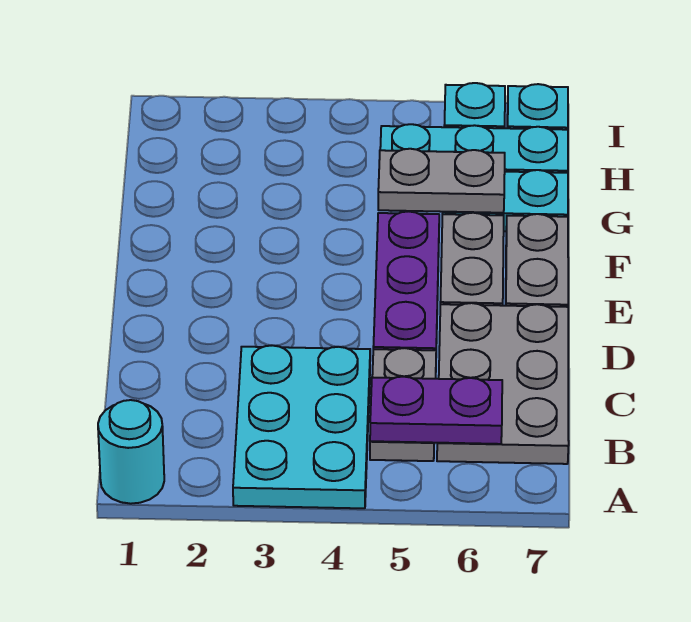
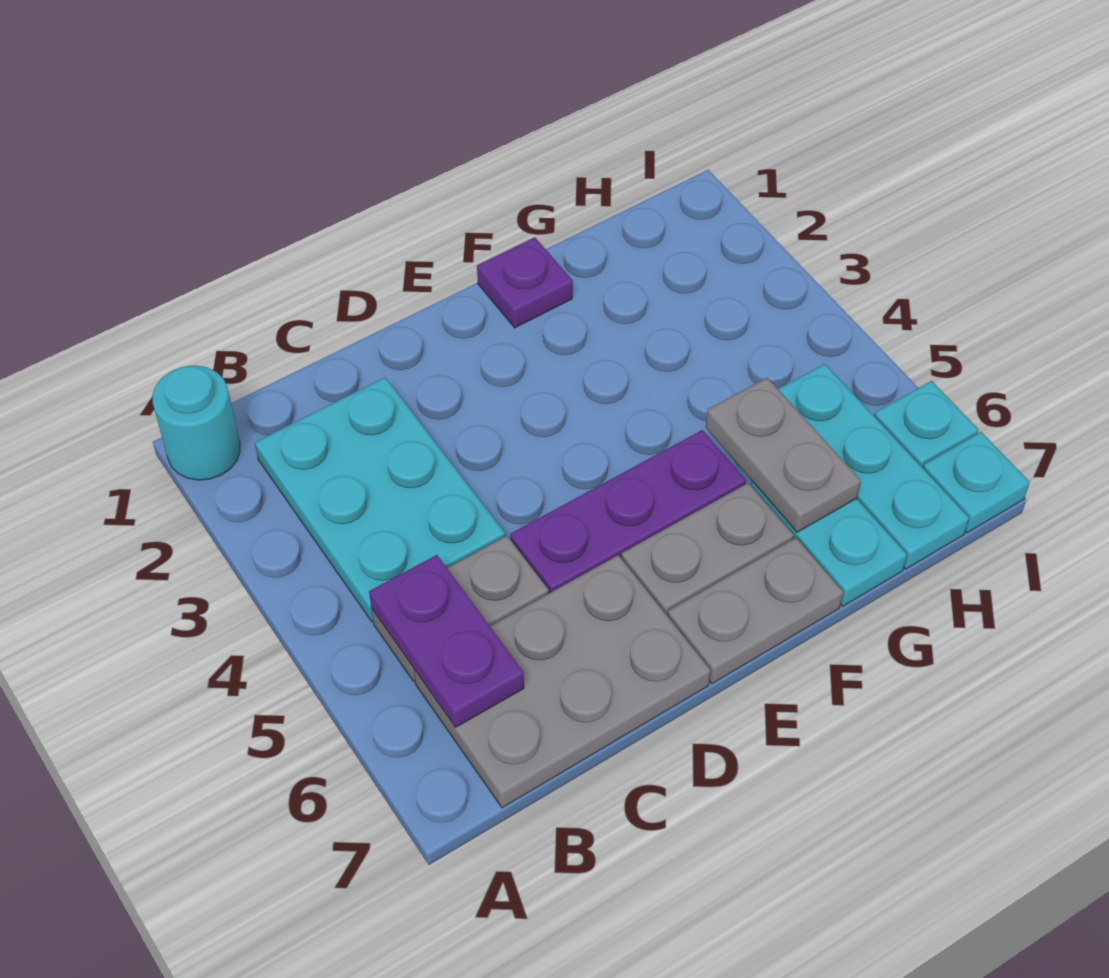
cyan 2x3 plate [233,345,370,508] -> cyan 2x3 plate turned to [255,377,505,622]
none -> purple 1x1 plate [477,237,573,328]

